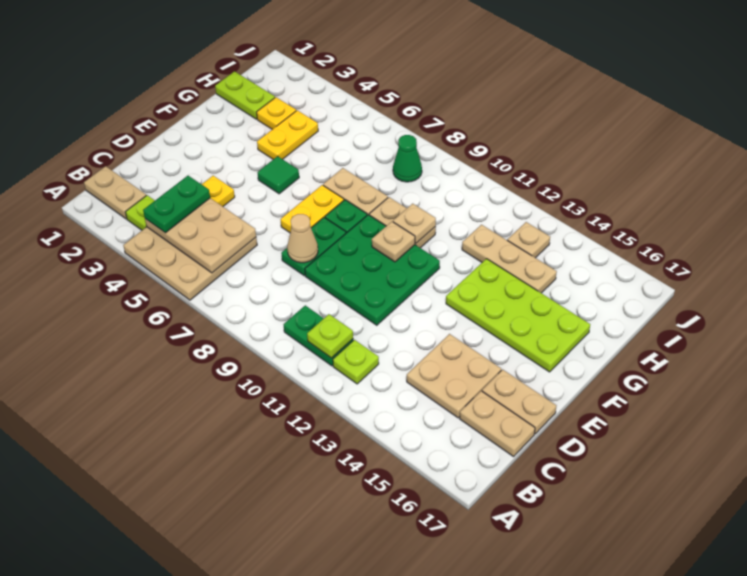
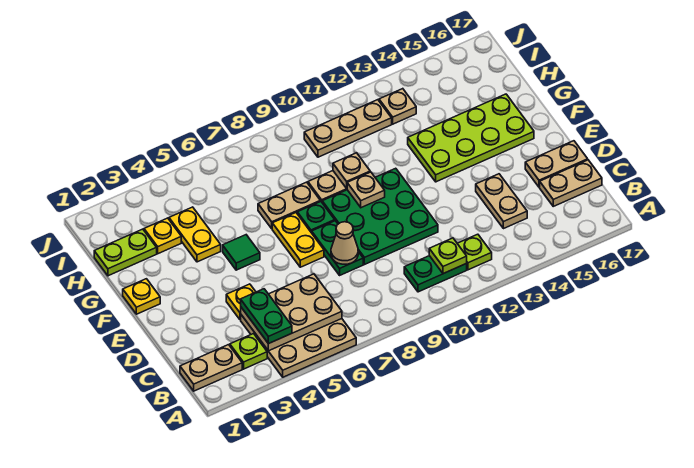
tan 2x2 plate [407,334,501,418] -> tan 1x2 plate [476,174,527,229]
none -> yellow 1x1 plate [123,279,160,314]
tan 1x3 plate [462,225,557,293] -> tan 1x3 plate moved to [304,100,392,157]
green 1x1 cone [393,135,422,182] -> none

